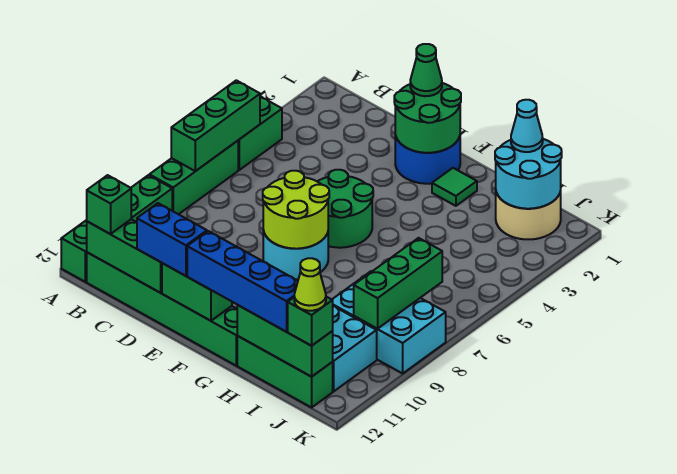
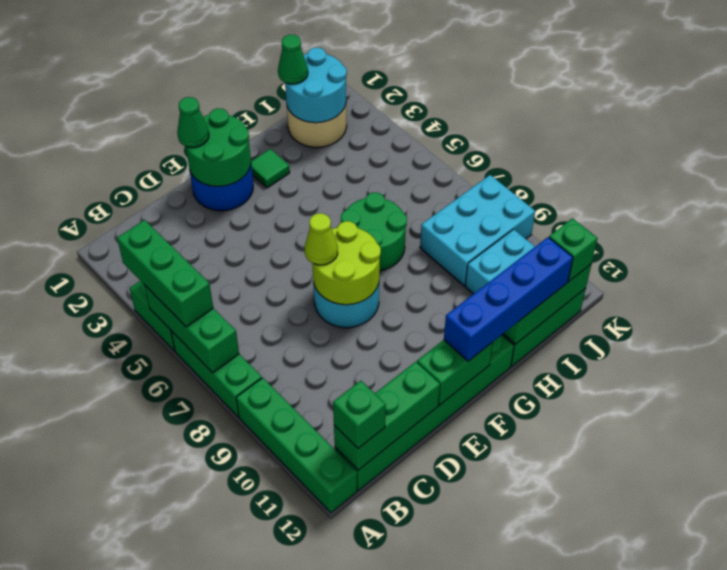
blue 1x2 brick [137,203,207,276] -> none
green 2x2 round brick [317,170,373,248] -> green 2x2 round brick moved to [341,192,407,271]
cyan 1x1 cone [511,100,543,152] -> green 1x1 cone [278,35,308,84]
green 1x3 brick [354,238,442,329] -> green 1x3 brick moved to [117,220,213,327]
lime 1x1 cone [294,258,326,311] -> lime 1x1 cone moved to [305,213,338,265]

